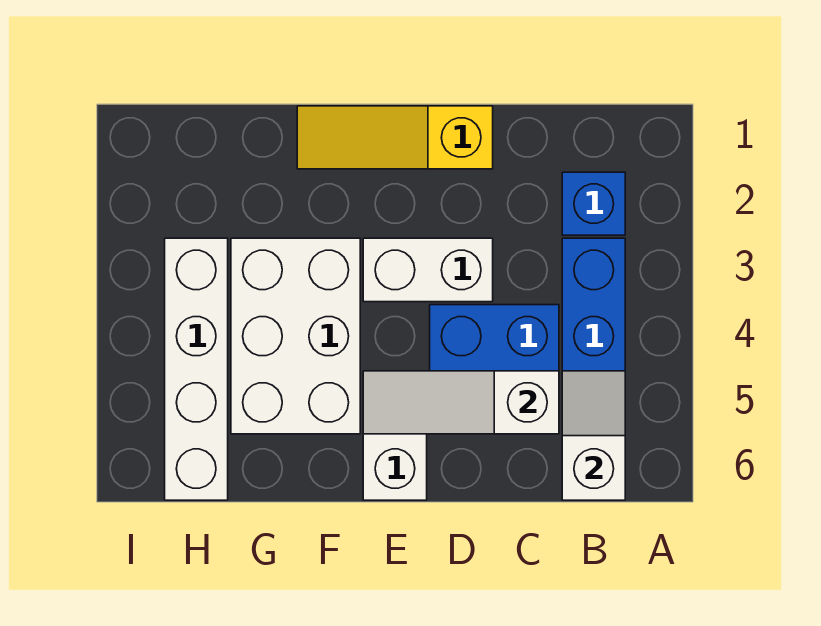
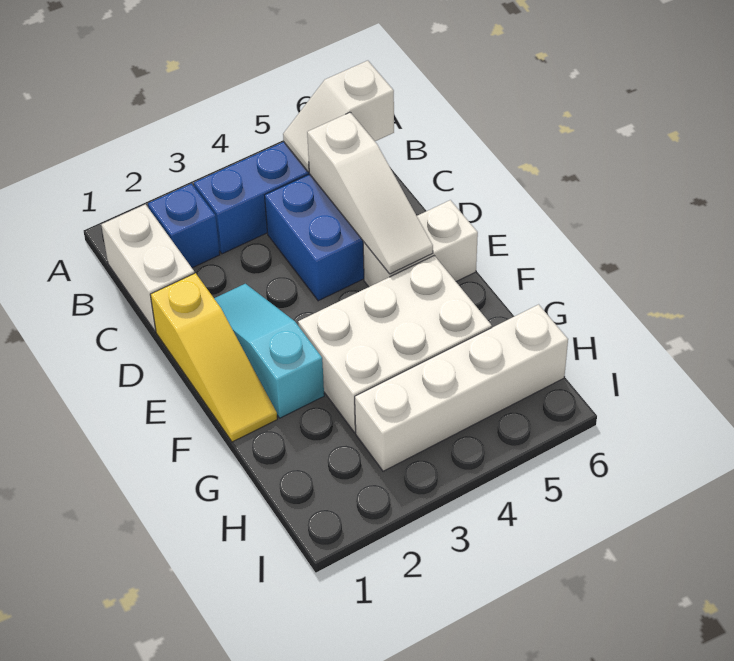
none -> cyan 1x3 slope [214,284,324,418]
white 1x2 brick [363,238,493,302] -> white 1x2 brick moved to [101,204,194,331]

